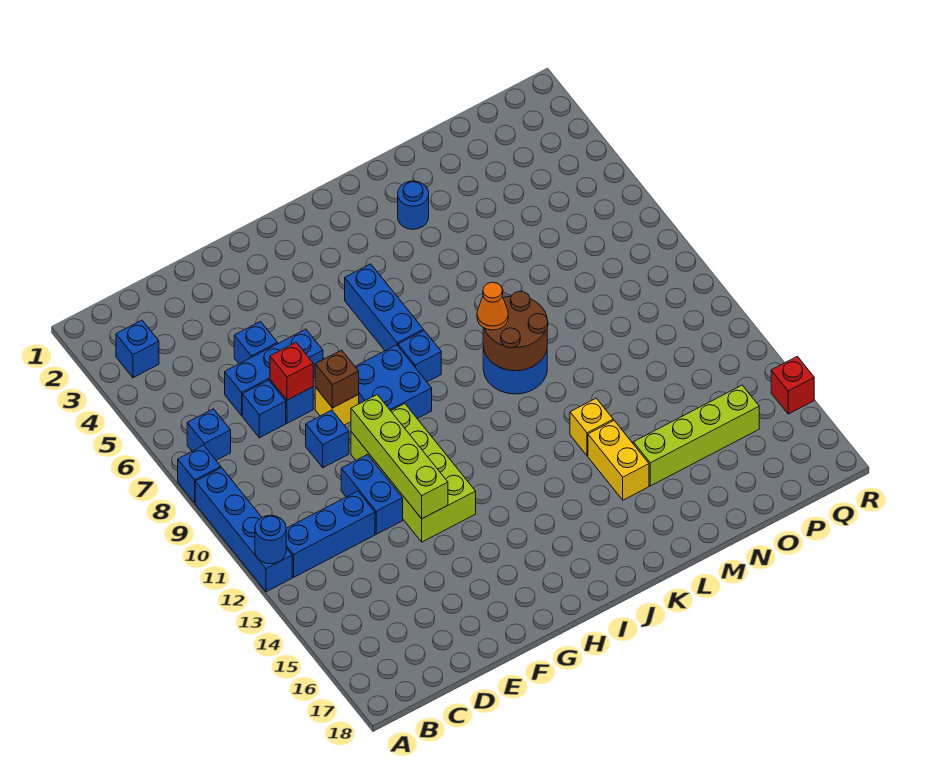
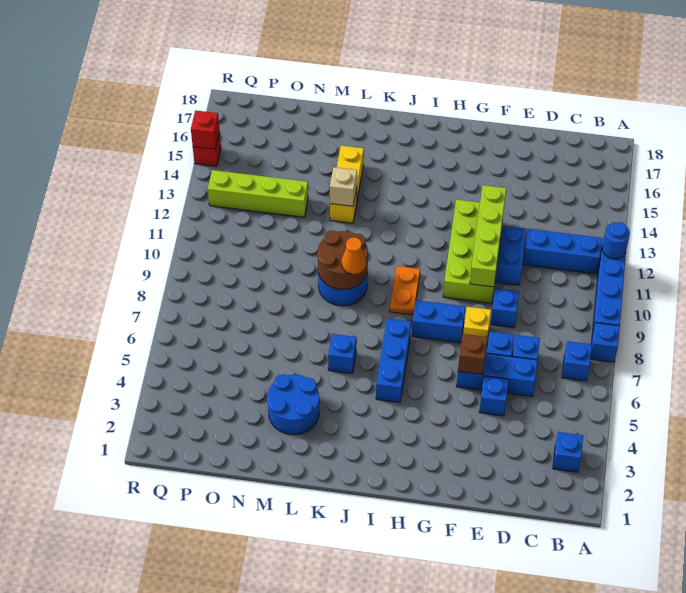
red 1x1 brick [270,343,313,400] -> red 1x1 brick moved to [191,110,220,149]
brown 1x1 brick [315,350,359,408] -> brown 1x1 brick moved to [458,334,487,374]
blue 2x2 brick [355,345,432,419] -> blue 1x2 brick [412,300,465,343]
blue 1x1 brick [398,331,441,382] -> blue 1x1 brick moved to [328,334,356,373]
none -> orange 1x2 plate [390,266,420,315]
blue 1x1 round brick [398,181,429,229] -> blue 2x2 round brick [268,374,319,435]
none -> tan 1x1 brick [330,167,357,206]
lime 1x4 brick [633,385,759,486] -> lime 1x4 brick moved to [208,170,308,217]

